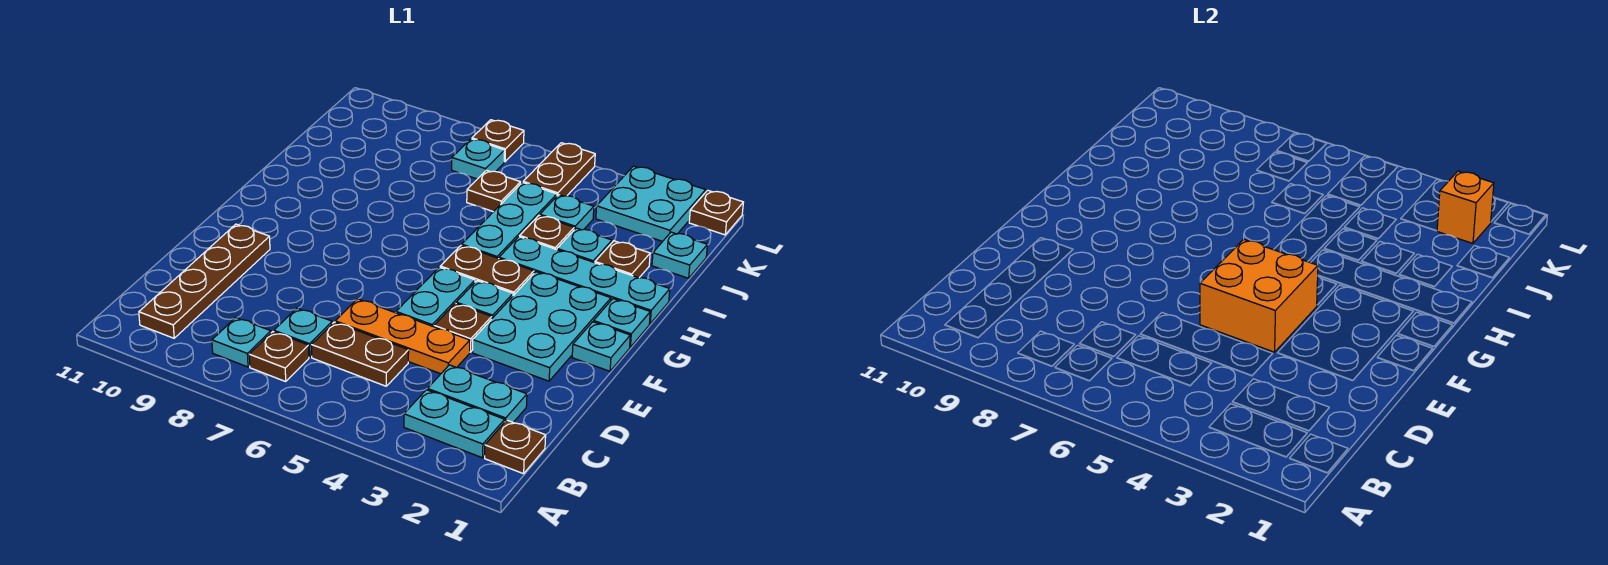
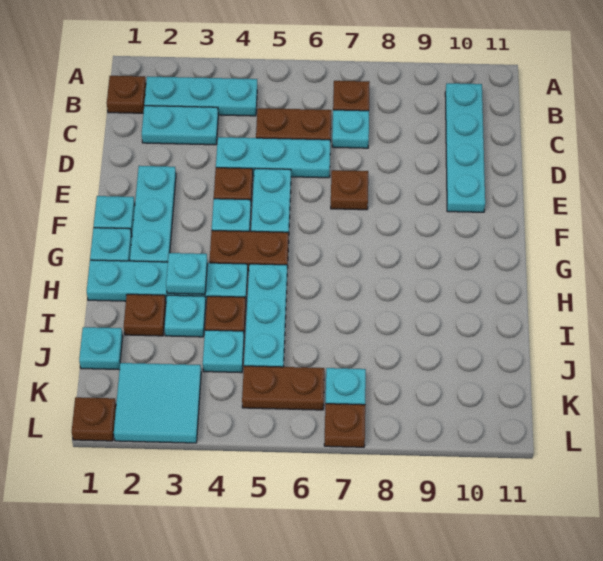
cyan 1x2 plate [404,390,505,458] -> cyan 1x3 plate [144,76,257,116]
cyan 1x1 plate [212,318,271,367] -> cyan 1x1 plate moved to [166,253,207,294]
brown 1x4 plate [139,224,270,338] -> cyan 1x4 plate [445,83,485,212]
orange 1x3 plate [335,299,470,374] -> cyan 1x3 plate [216,137,330,178]
cyan 2x3 plate [472,272,611,381] -> cyan 1x3 plate [130,166,176,262]
orange 2x2 brick [1200,239,1318,352] -> none
brown 1x1 plate [467,170,521,212] -> brown 1x1 plate moved to [331,170,368,210]
cyan 2x2 plate [596,166,706,241] -> cyan 2x2 tile [114,363,201,443]
orange 1x1 brick [1437,171,1494,243] -> none
brown 1x2 plate [523,143,595,196] -> brown 1x2 plate turned to [242,366,324,410]

